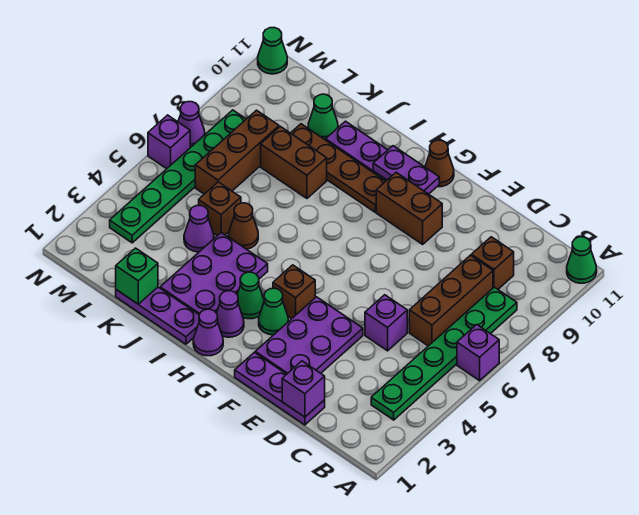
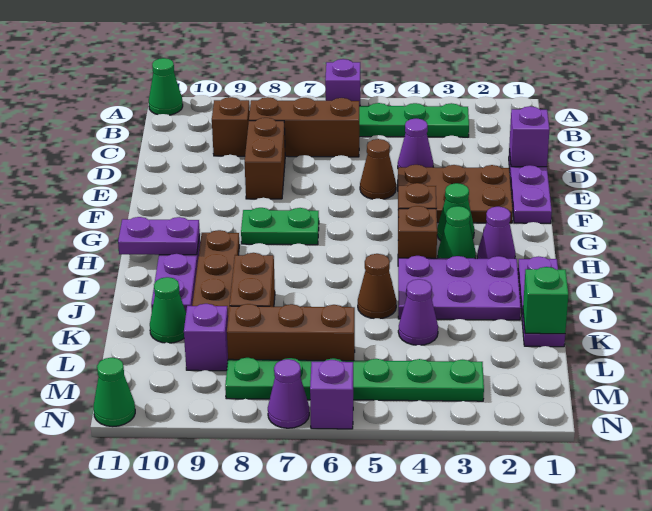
purple 1x1 brick [365,295,407,351] -> purple 1x1 brick moved to [184,304,228,371]
purple 2x3 plate [255,297,363,374] -> brown 2x3 plate [398,165,513,223]
brown 1x2 brick [376,172,442,244] -> brown 1x2 brick moved to [245,118,285,199]
none -> green 1x2 plate [241,208,319,245]
purple 1x2 plate [373,146,439,194] -> purple 1x2 plate turned to [118,217,200,255]
brown 1x1 cone [425,140,454,187] -> brown 1x1 cone moved to [360,139,396,199]
purple 1x1 cone [193,309,223,356] -> purple 1x1 cone moved to [398,118,433,167]
brown 1x1 brick [199,182,241,236] -> brown 1x1 brick moved to [398,206,437,258]

